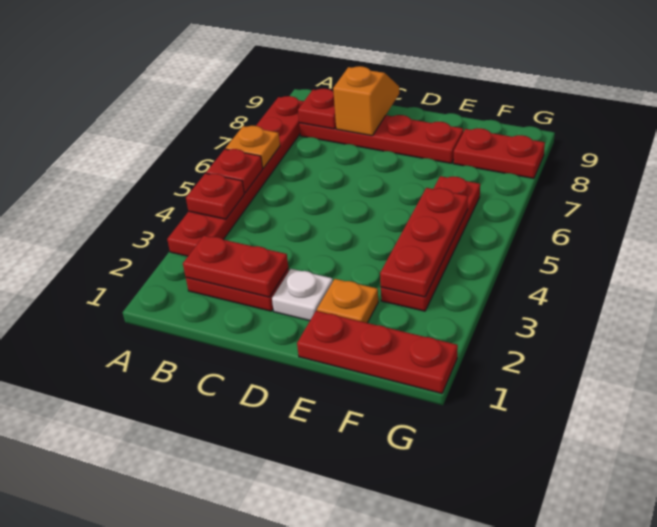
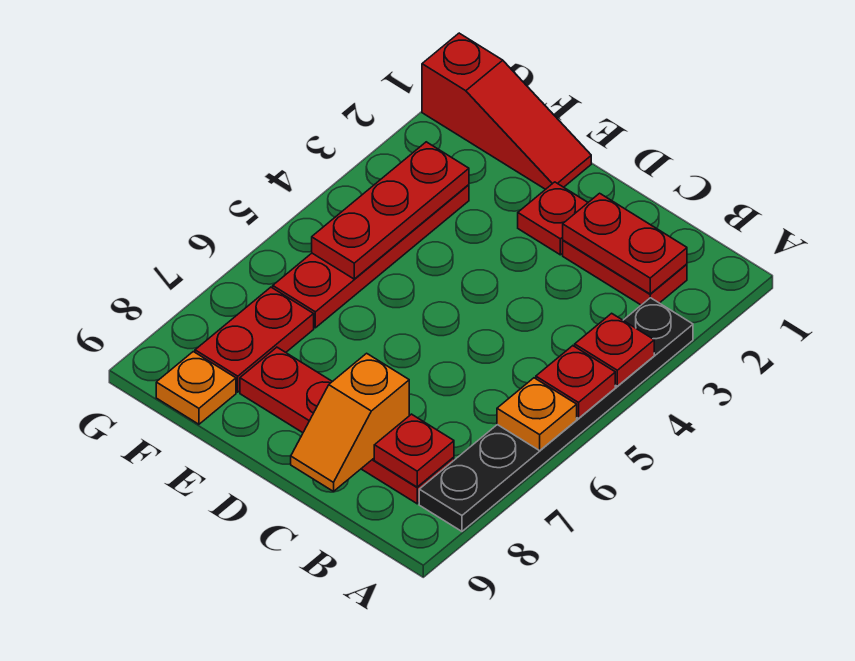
red 1x6 plate [167,96,304,256] -> black 1x6 plate [419,298,693,531]
white 1x1 plate [272,269,333,321] -> red 1x1 plate [518,182,588,255]
red 1x3 plate [297,311,458,394] -> red 1x3 slope [422,33,591,189]
orange 1x1 plate [317,279,378,323] -> orange 1x1 plate moved to [156,352,236,424]
red 1x2 plate [453,128,545,178] -> red 1x2 plate turned to [195,287,314,392]

